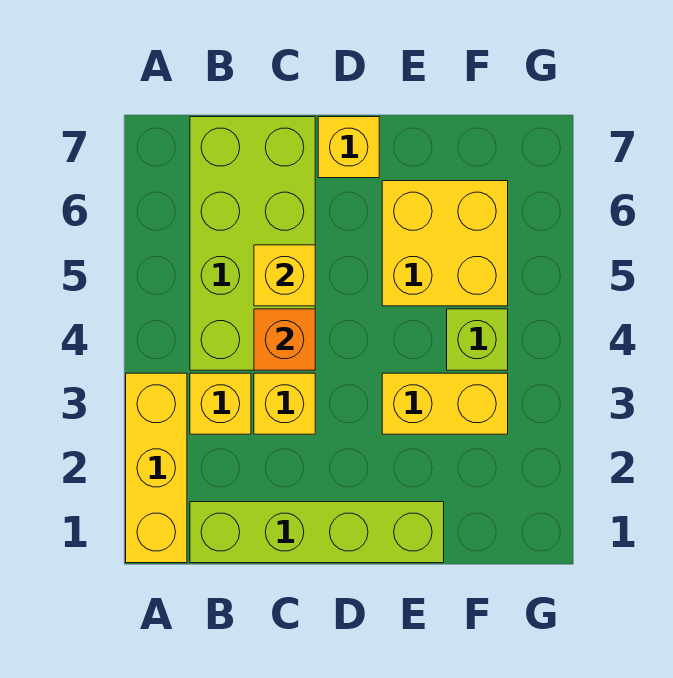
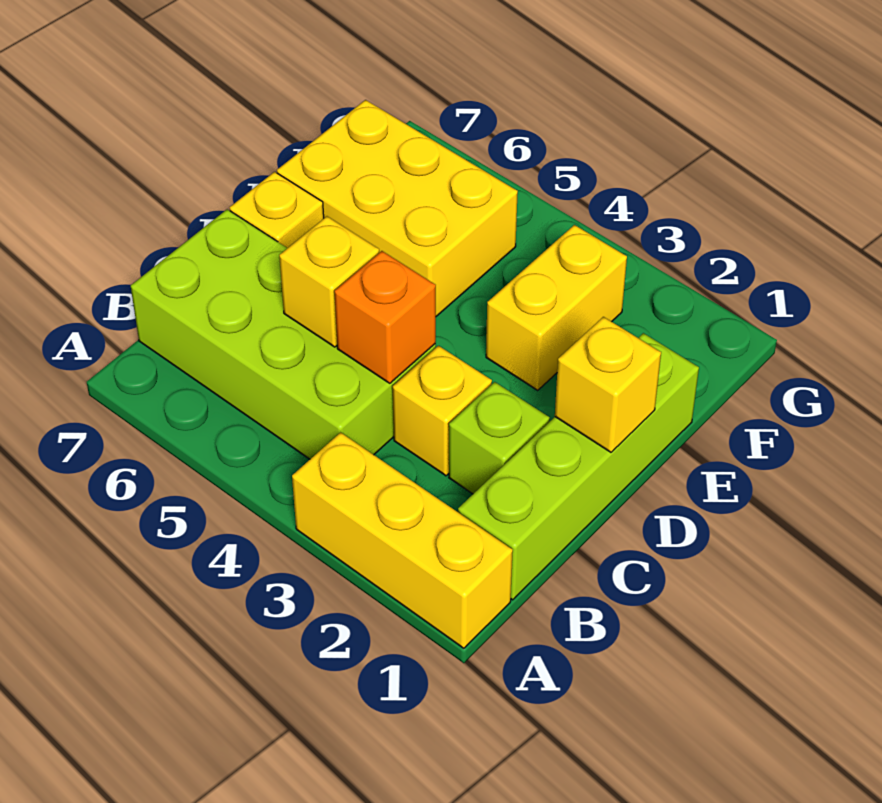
yellow 1x1 brick [190,373,251,434] -> yellow 1x1 brick moved to [555,317,661,452]
yellow 2x2 brick [382,181,508,306] -> yellow 2x3 brick [277,100,518,316]
lime 1x1 brick [447,309,508,370] -> lime 1x1 brick moved to [449,382,550,494]

